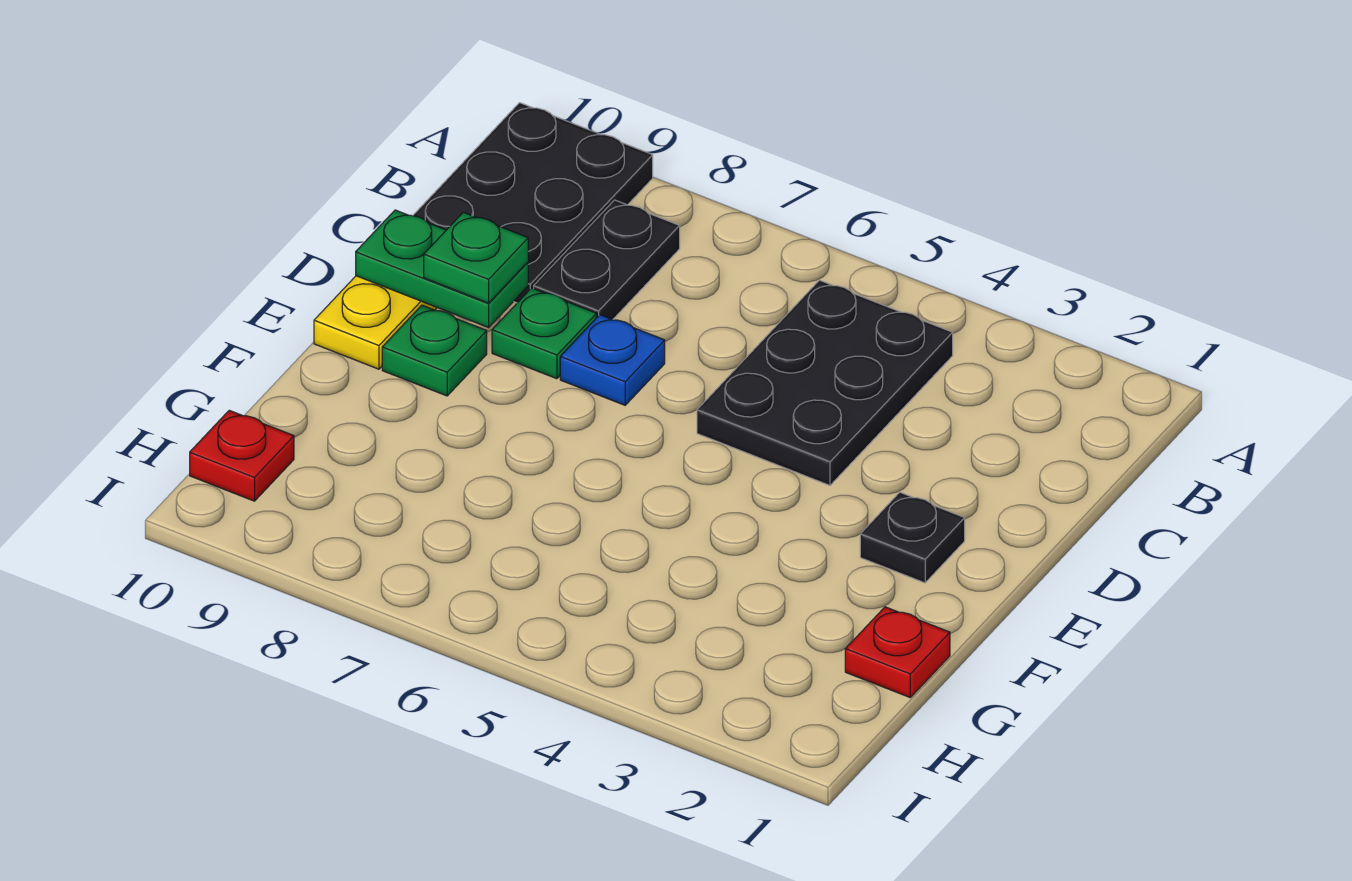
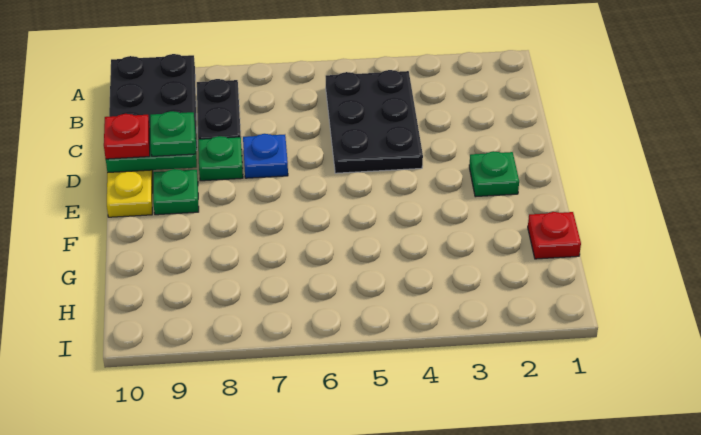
black 1x1 plate [860,492,965,583] -> green 1x1 plate [469,151,519,197]
red 1x1 plate [190,410,294,501] -> red 1x1 plate moved to [104,114,150,159]

